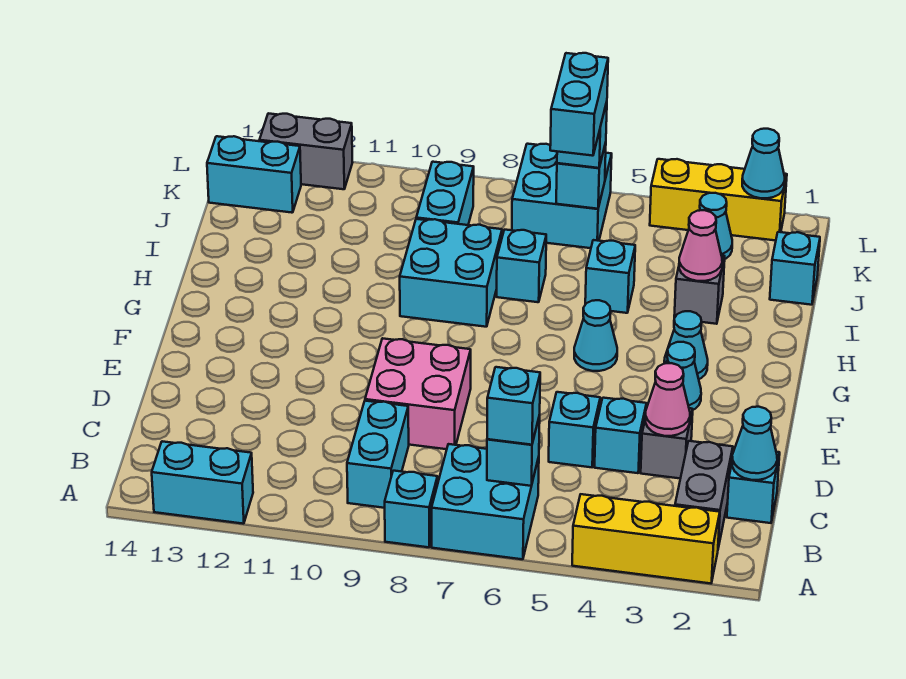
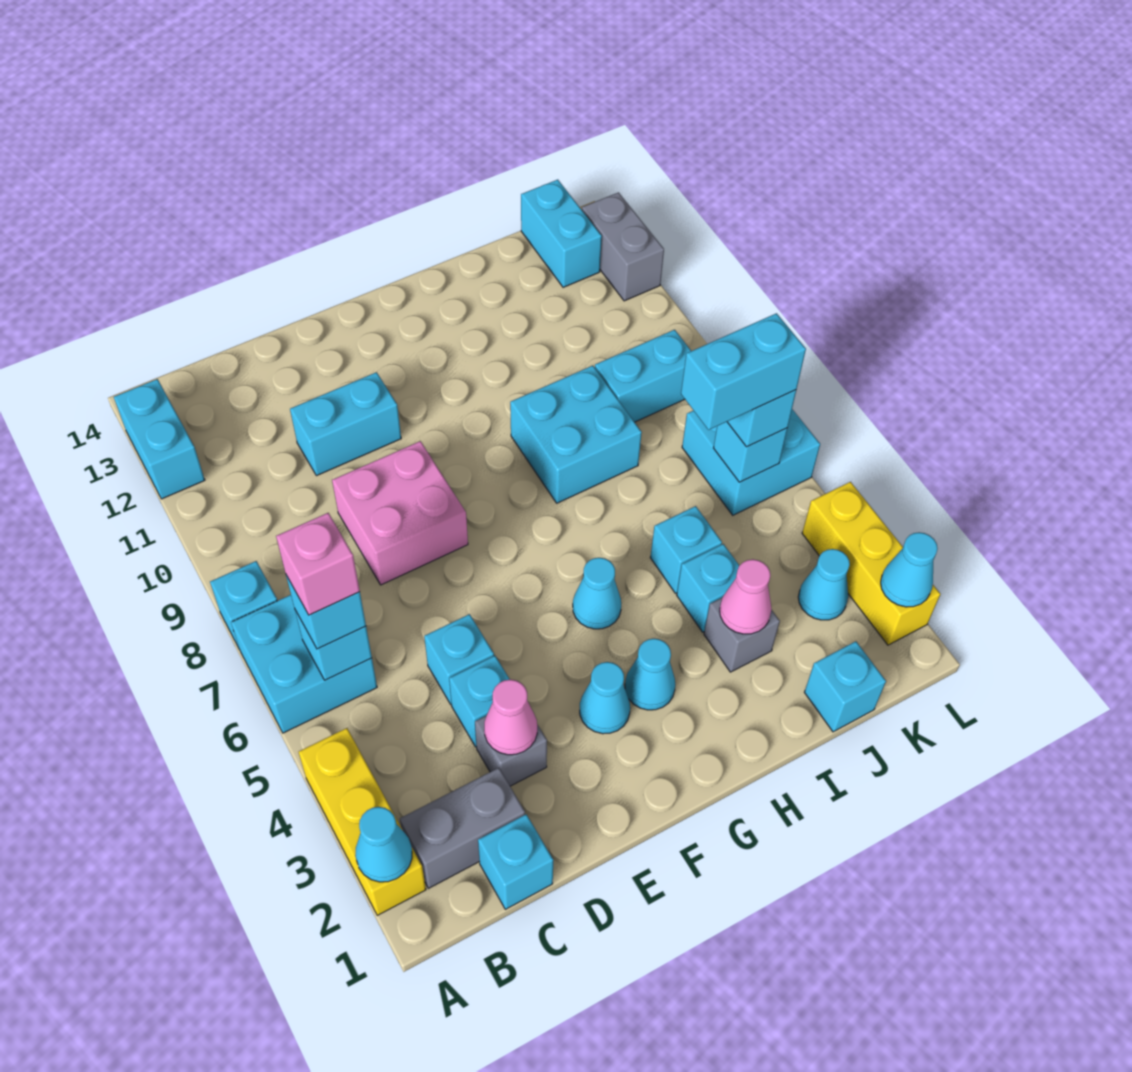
none -> pink 1x1 brick [276,513,360,615]
cyan 1x2 brick [347,401,409,508] -> cyan 1x2 brick moved to [290,372,401,476]
cyan 1x1 cone [732,407,777,480] -> cyan 1x1 cone moved to [355,807,412,882]
cyan 1x1 brick [497,230,546,302] -> cyan 1x1 brick moved to [677,544,739,632]

